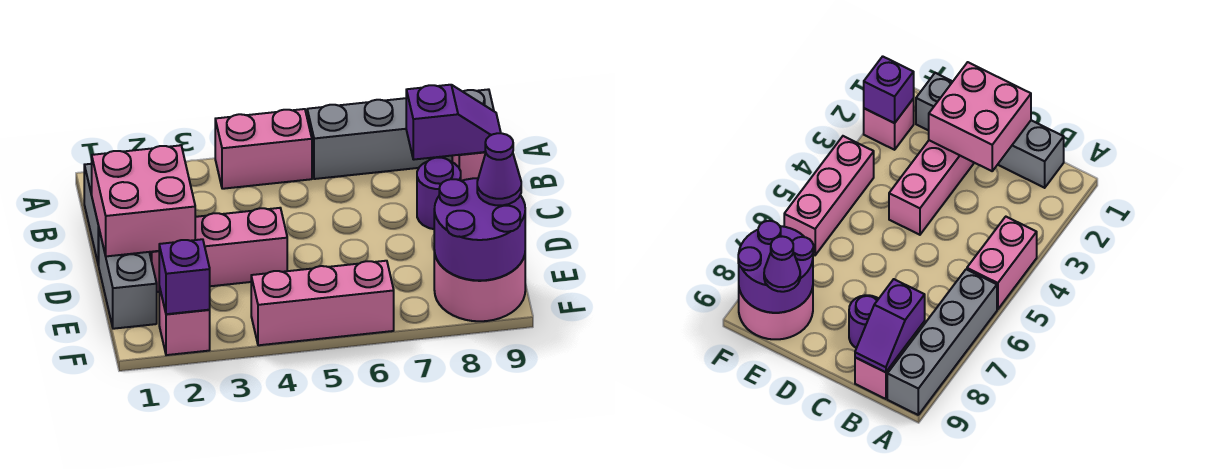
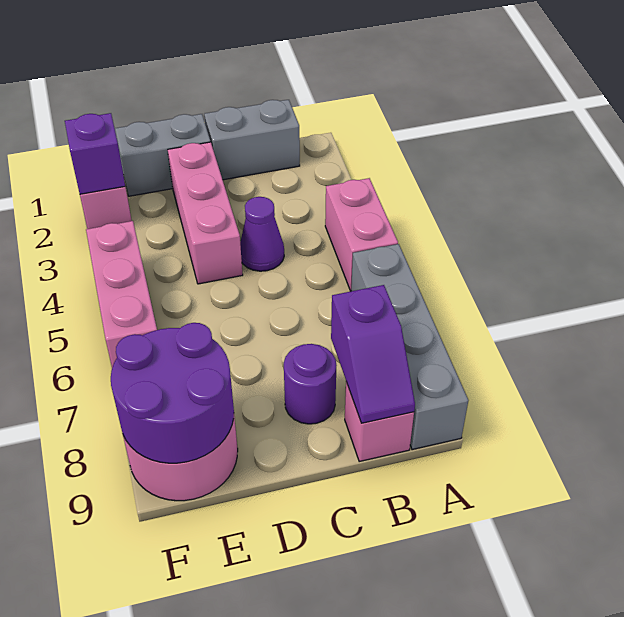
pink 2x2 brick [92,145,195,256] -> none
purple 1x1 cone [477,133,521,205] -> purple 1x1 cone moved to [240,197,284,271]

